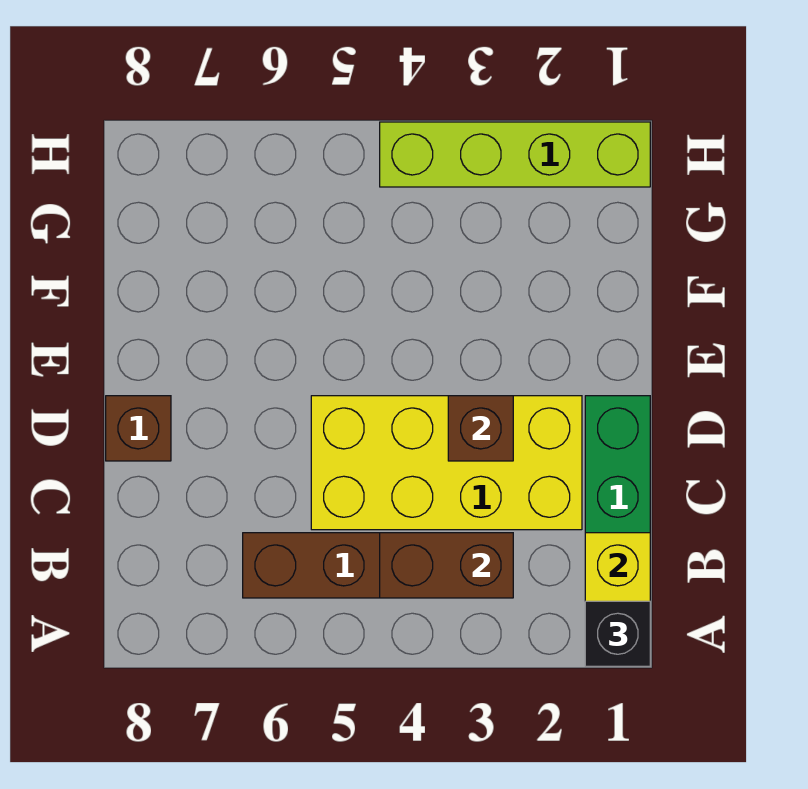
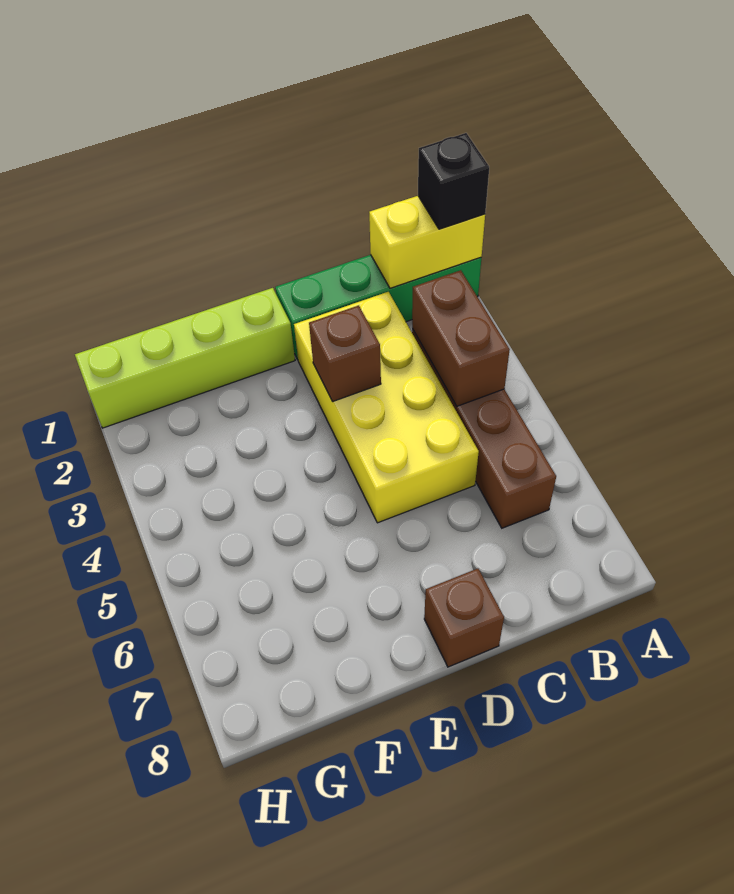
lime 1x4 brick [380,122,650,187] -> lime 1x4 brick turned to [75,288,295,428]

